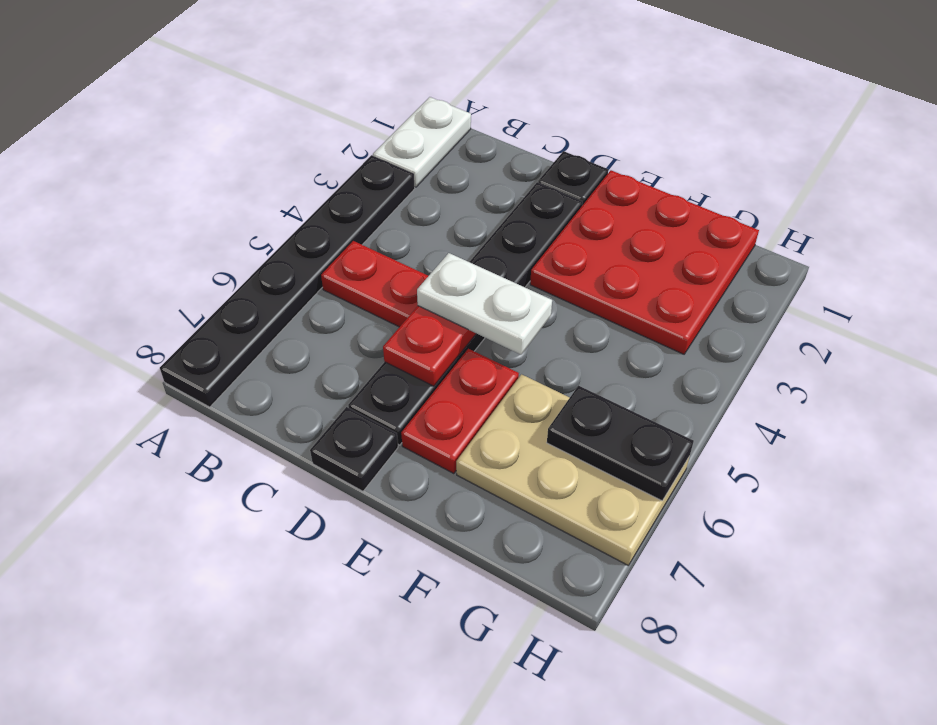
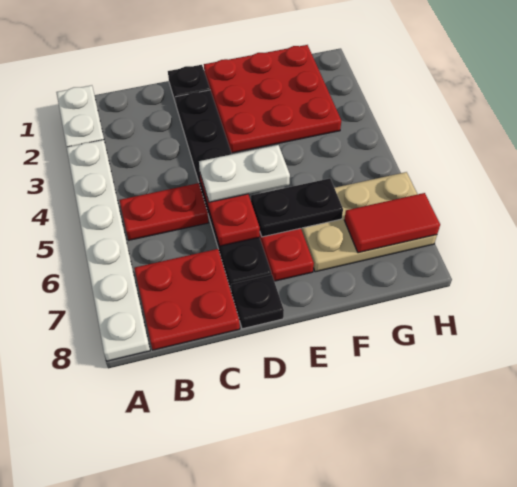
black 1x6 plate [160,155,415,407] -> white 1x6 plate [66,140,150,361]
none -> red 2x2 plate [134,249,240,350]
black 1x2 plate [547,385,694,501] -> black 1x2 plate moved to [251,178,343,237]
none -> red 1x2 tile [344,193,440,253]

